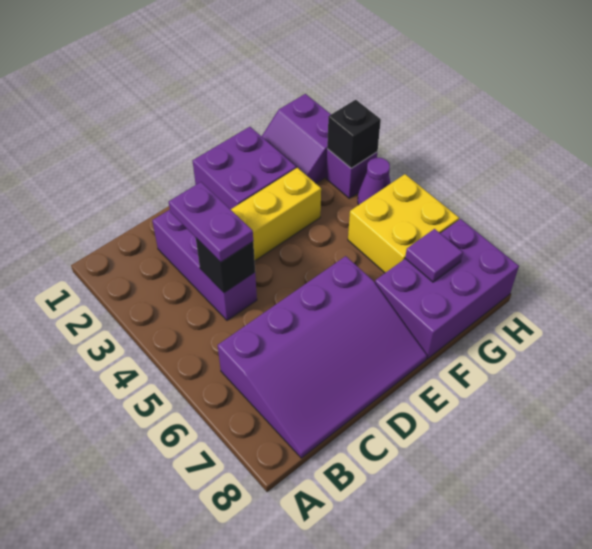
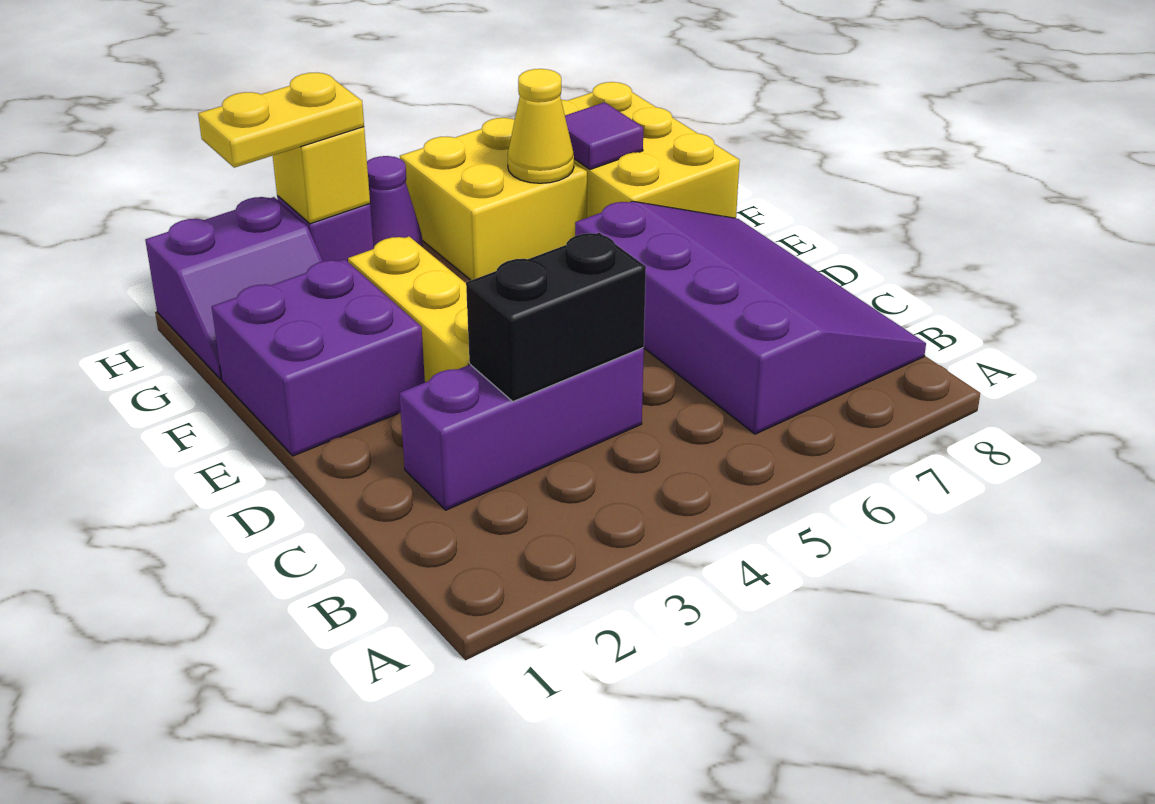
purple 1x2 plate [169,182,253,262] -> none
black 1x1 brick [196,238,255,293] -> black 1x2 brick [466,233,646,401]
purple 2x3 brick [375,219,519,359] -> yellow 2x3 brick [514,82,740,218]
none -> yellow 1x1 cone [508,69,574,183]
none -> yellow 1x2 plate [198,72,364,168]
black 1x1 brick [327,100,381,168] -> yellow 1x1 brick [273,127,370,224]

